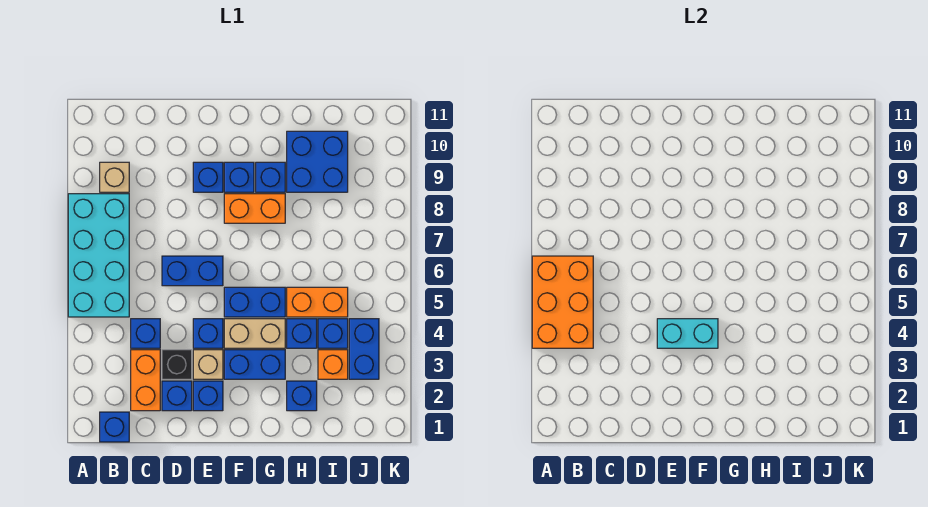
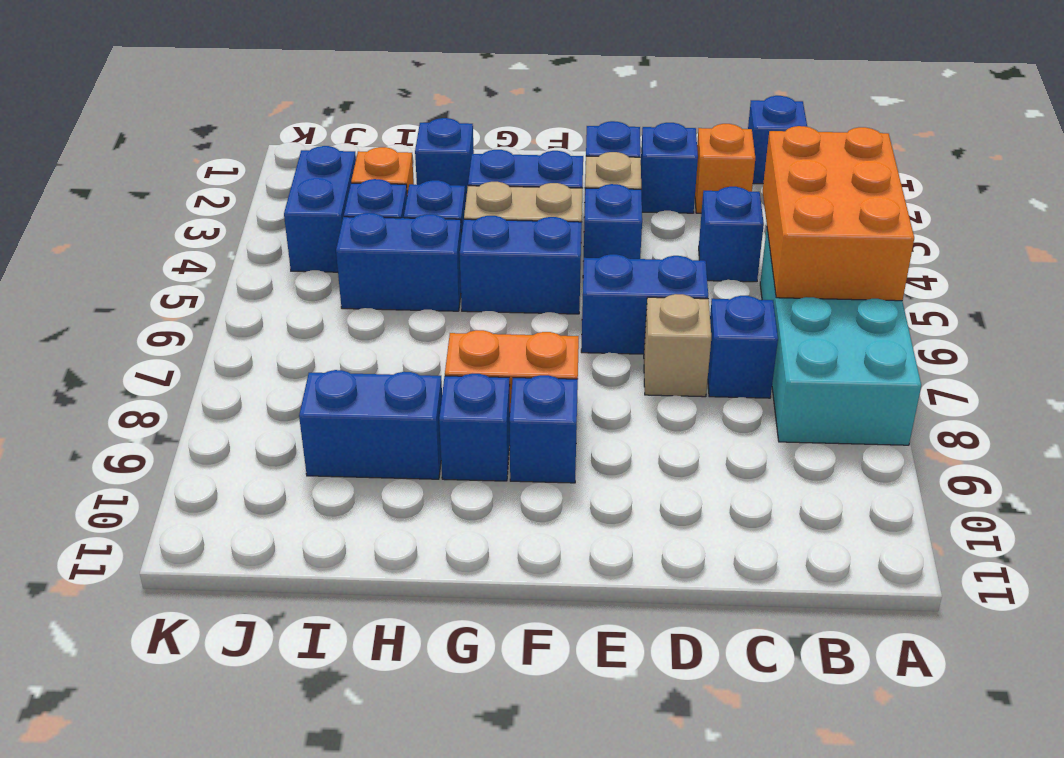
tan 1x1 brick [100,162,129,192] -> tan 1x1 brick moved to [644,294,711,397]
orange 1x2 brick [131,350,160,411] -> orange 1x1 brick [695,124,755,213]
black 1x1 brick [162,350,192,379] -> none
cyan 1x2 brick [657,319,718,348] -> none
blue 1x1 brick [193,162,223,192] -> blue 1x1 brick moved to [708,296,778,398]
orange 1x2 brick [287,287,348,317] -> blue 1x2 brick [336,213,461,311]
blue 2x2 brick [287,131,348,192] -> blue 1x2 brick [299,370,442,479]

